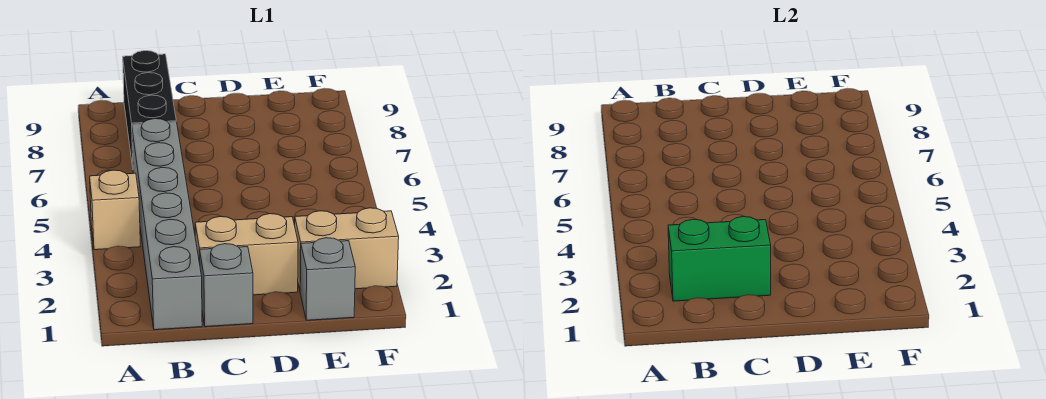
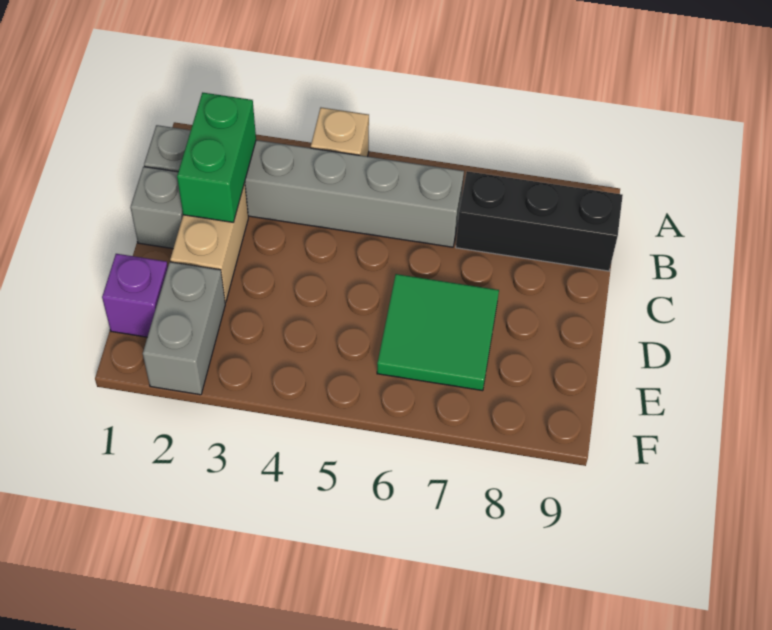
none -> green 2x2 tile [377,274,499,391]
grey 1x1 brick [300,238,355,320] -> purple 1x1 brick [102,254,168,337]
tan 1x2 brick [295,208,399,289] -> grey 1x2 brick [143,262,225,395]

